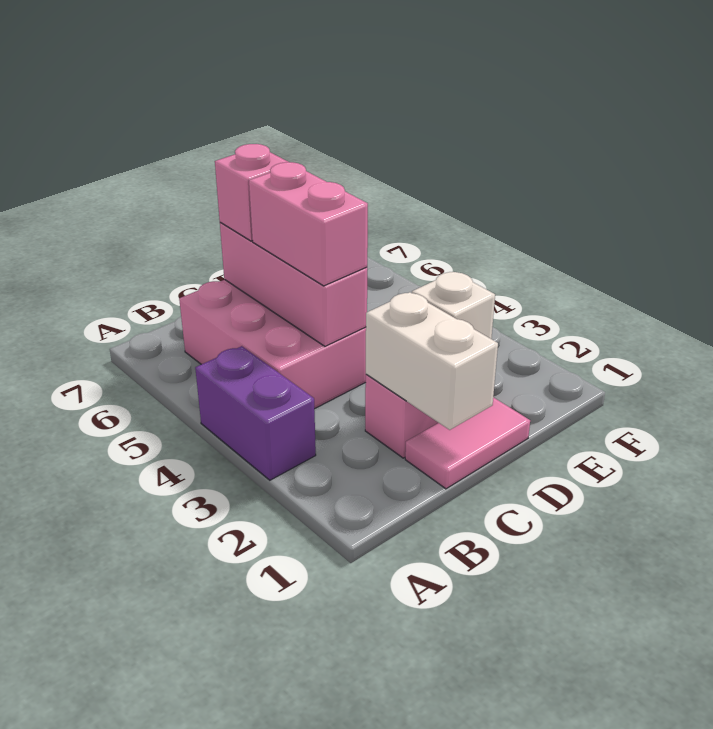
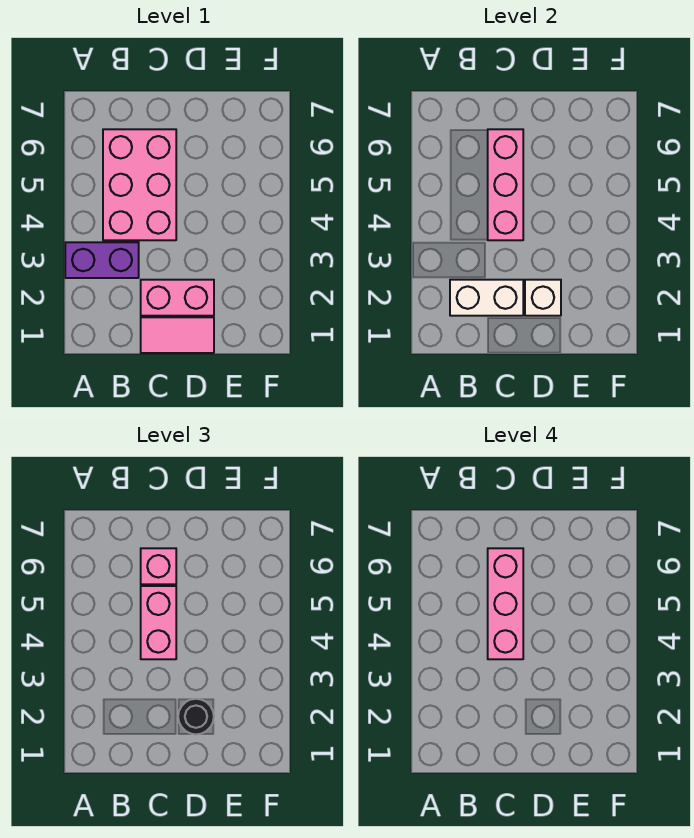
purple 1x2 brick [195,346,316,480] -> purple 1x2 brick turned to [65,242,139,278]
white 1x2 brick [366,292,498,430] -> white 1x2 brick turned to [450,280,523,316]
none -> pink 1x3 brick [488,548,523,659]
none -> black 1x1 round brick [178,699,214,734]

